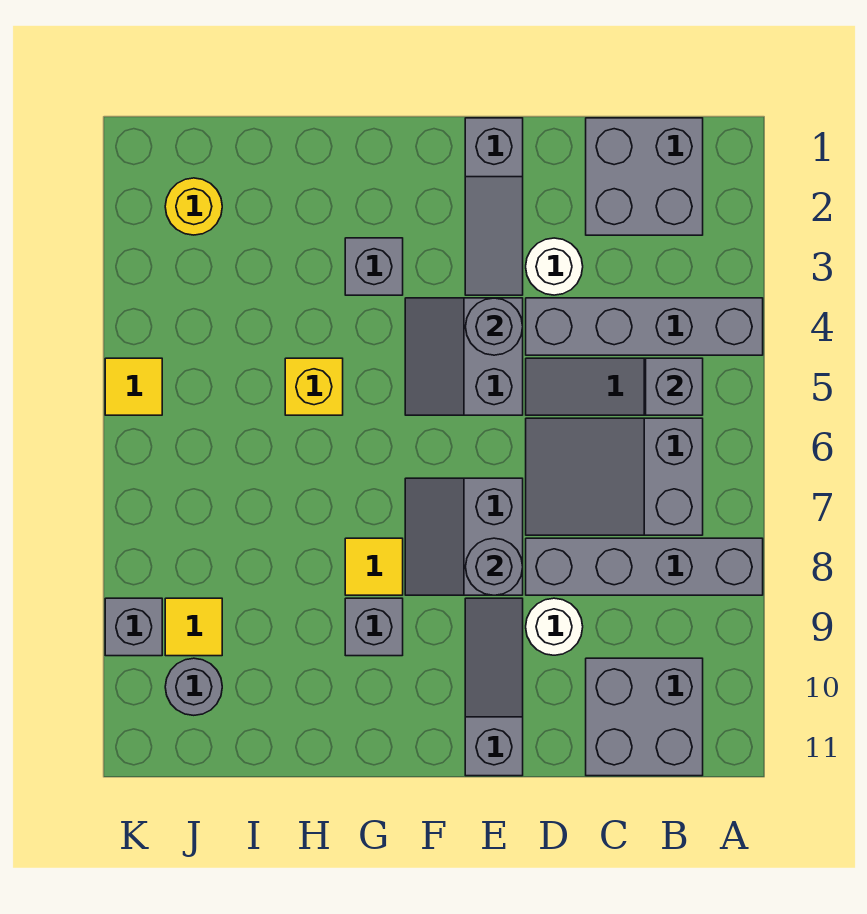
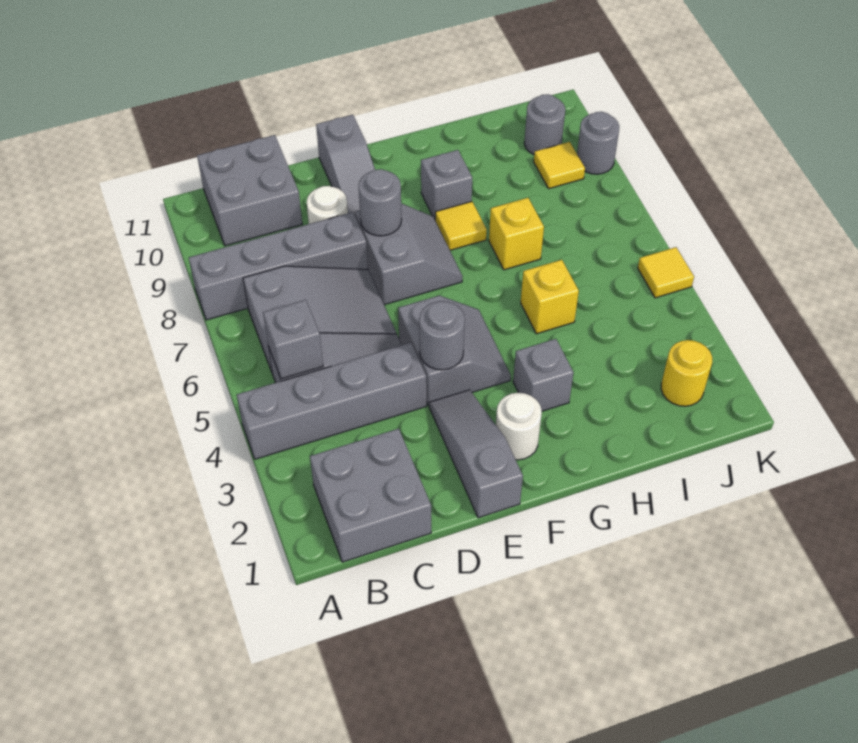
white 1x1 round brick [526,238,583,295] -> white 1x1 round brick moved to [496,393,542,460]
none -> yellow 1x1 brick [489,198,544,270]
grey 1x1 brick [105,598,162,656] -> grey 1x1 round brick [577,112,619,174]

